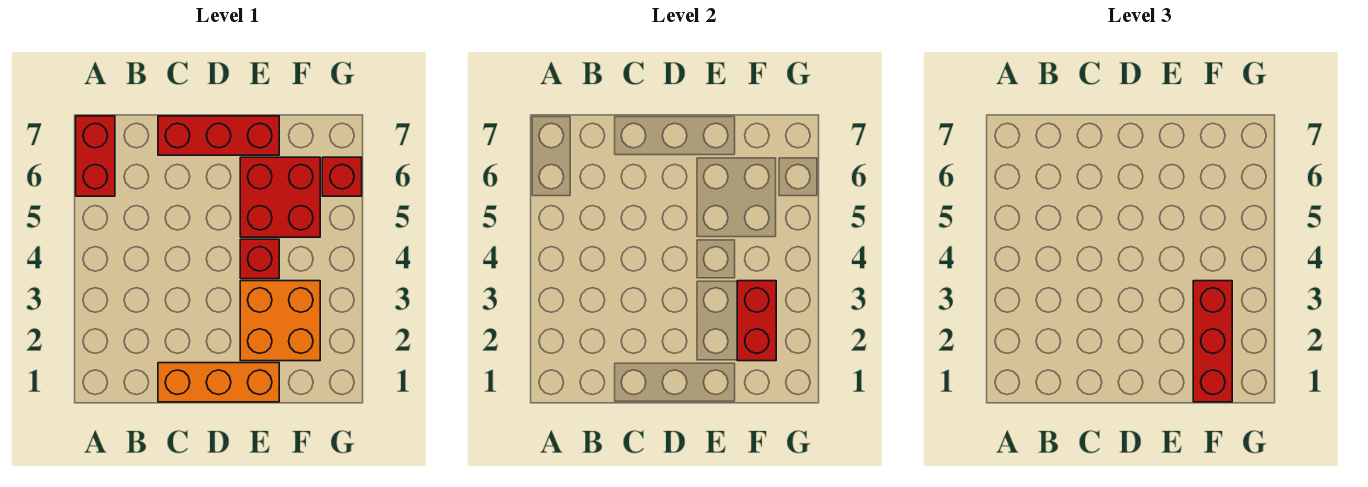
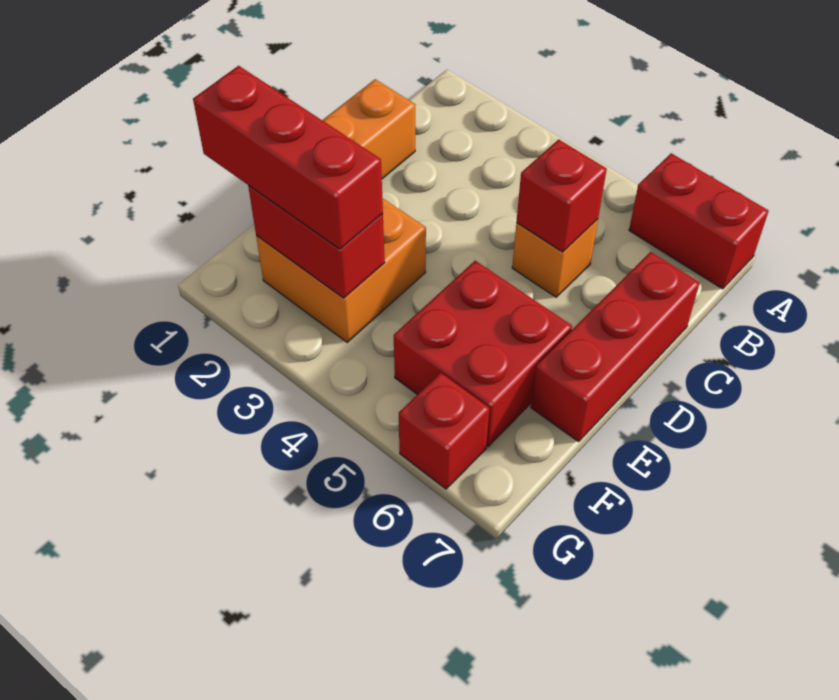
none -> orange 1x1 brick [512,219,598,297]
red 1x1 brick [240,239,279,279] -> red 1x1 brick moved to [517,139,607,252]

